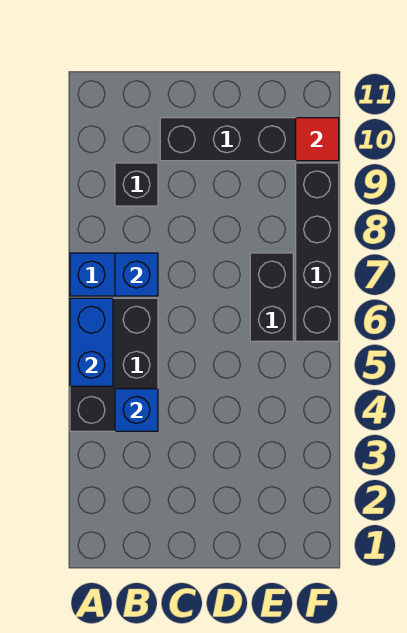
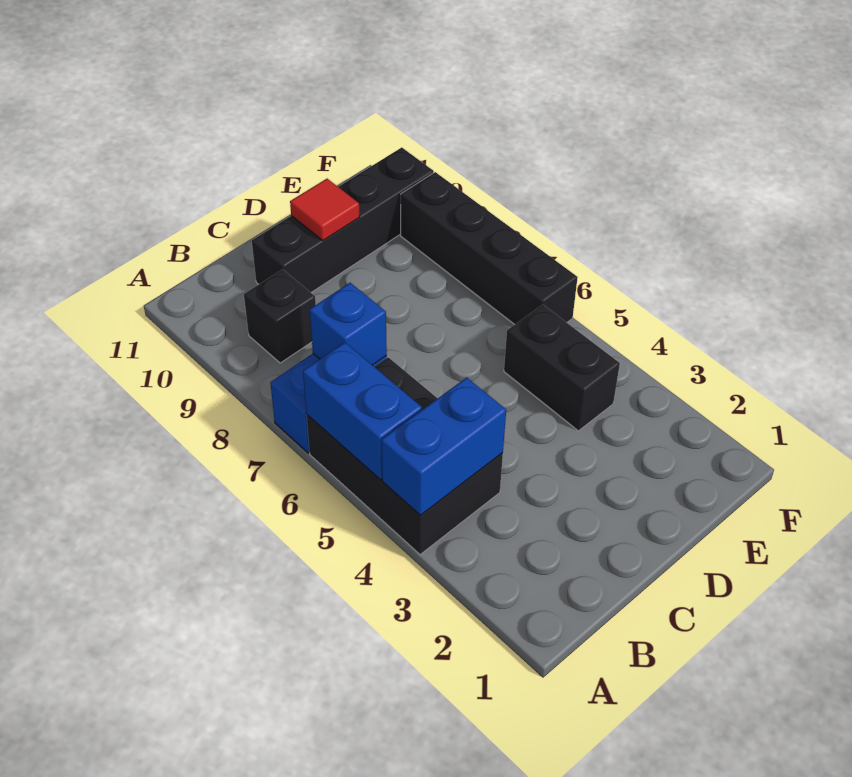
blue 1x1 brick [115,389,158,431] -> blue 1x2 brick [382,378,506,515]
black 1x2 brick [250,253,293,341] -> black 1x2 brick moved to [504,305,620,431]
red 1x1 tile [296,118,339,161] -> red 1x1 tile moved to [290,179,360,241]

